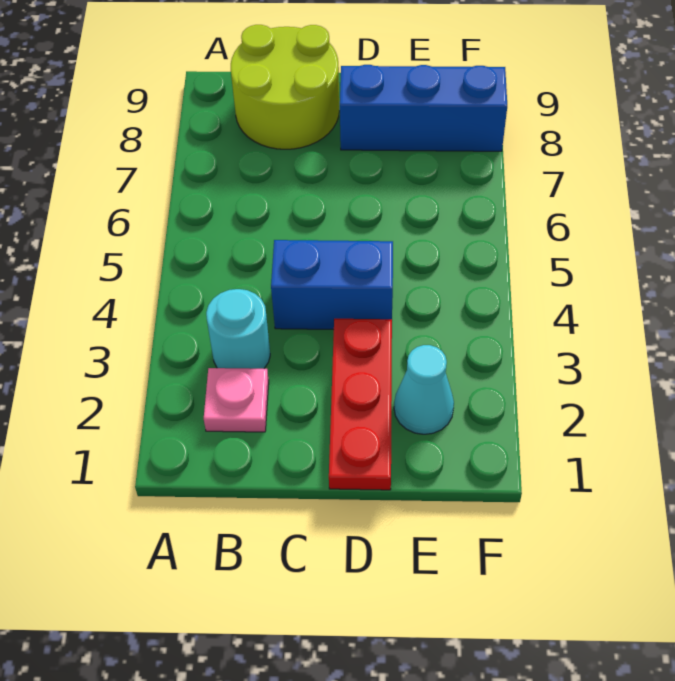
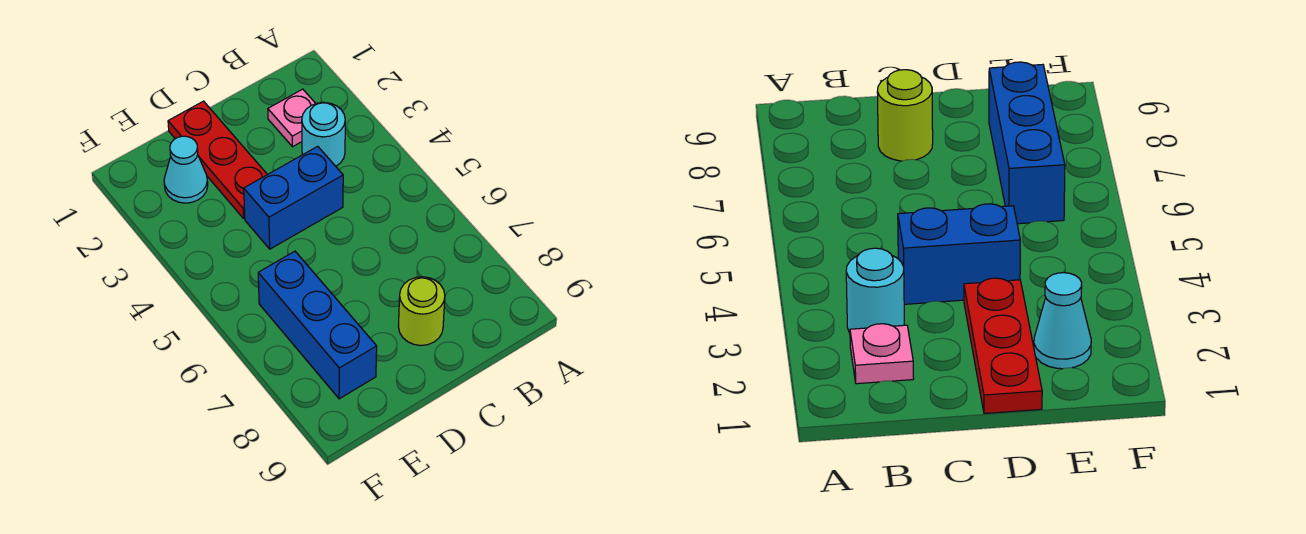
lime 2x2 round brick [231,25,339,149] -> lime 1x1 round brick [398,277,445,345]
blue 1x3 brick [340,65,507,151] -> blue 1x3 brick turned to [258,251,377,399]

